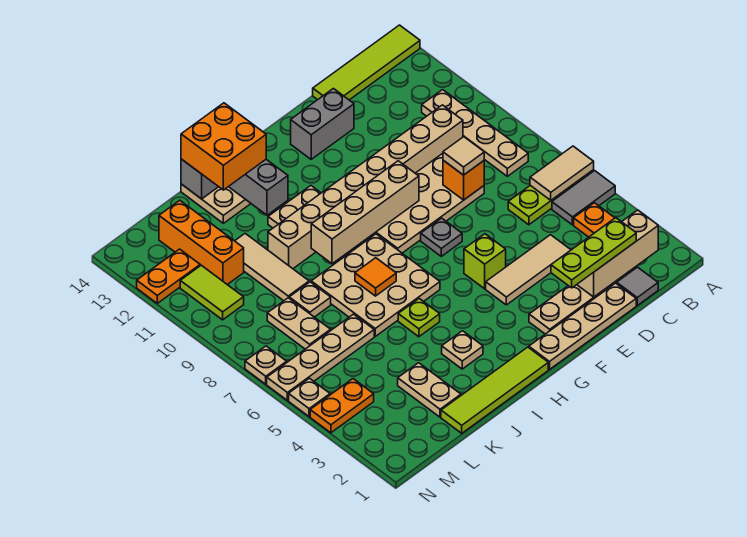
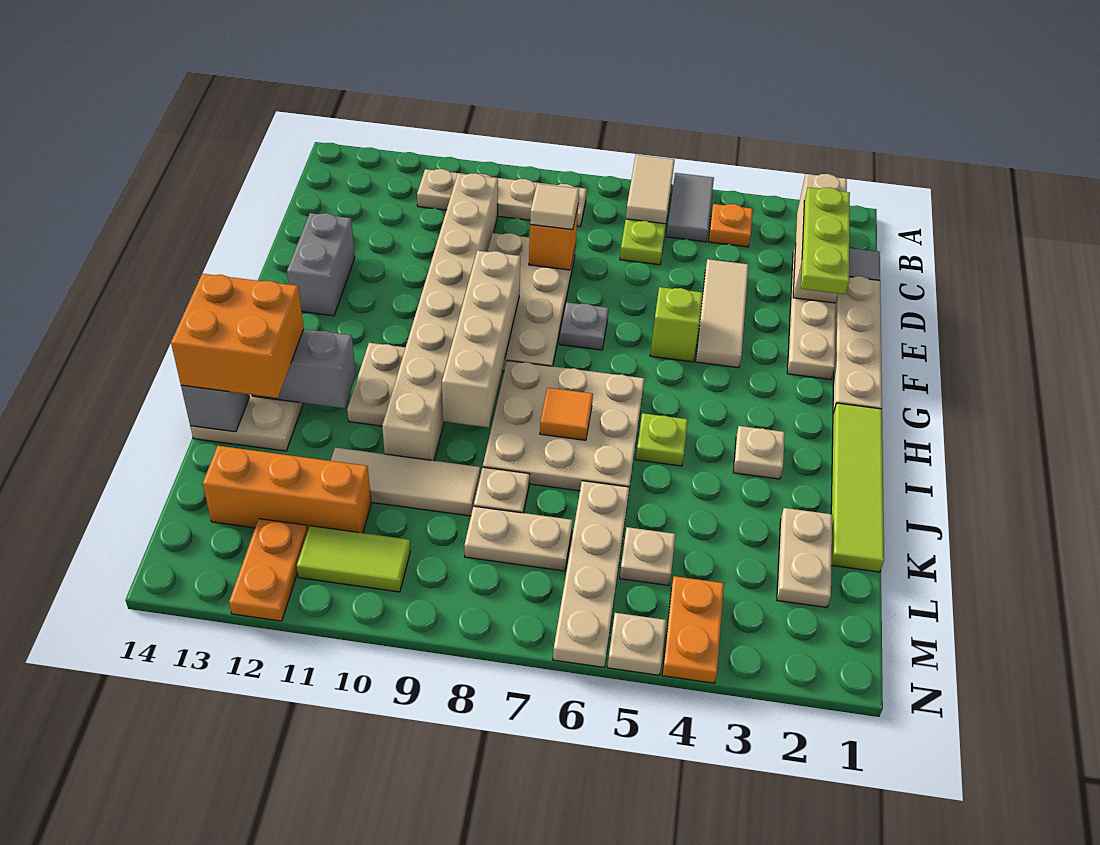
lime 1x4 tile [313,25,420,100] -> none
tan 1x2 plate [398,363,461,417] -> tan 1x2 plate turned to [777,508,832,607]
tan 1x1 plate [245,346,287,384] -> tan 1x1 plate moved to [620,527,675,586]

